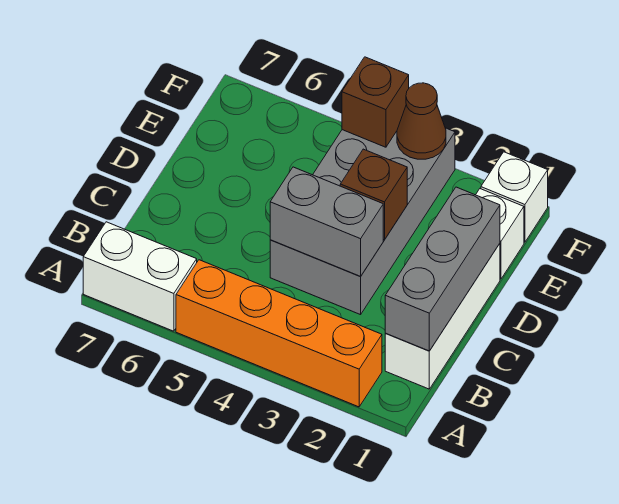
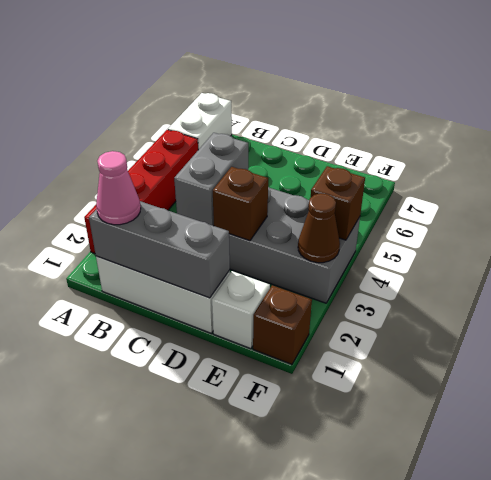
orange 1x4 brick [176,260,382,407] -> red 1x4 brick [84,130,198,254]
none -> pink 1x1 cone [96,151,141,225]
white 1x1 brick [481,152,548,242] -> brown 1x1 brick [253,285,312,364]

